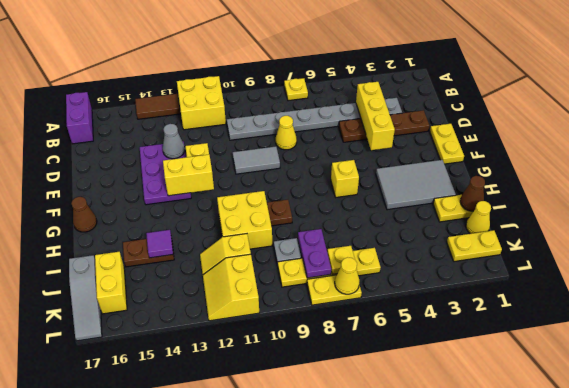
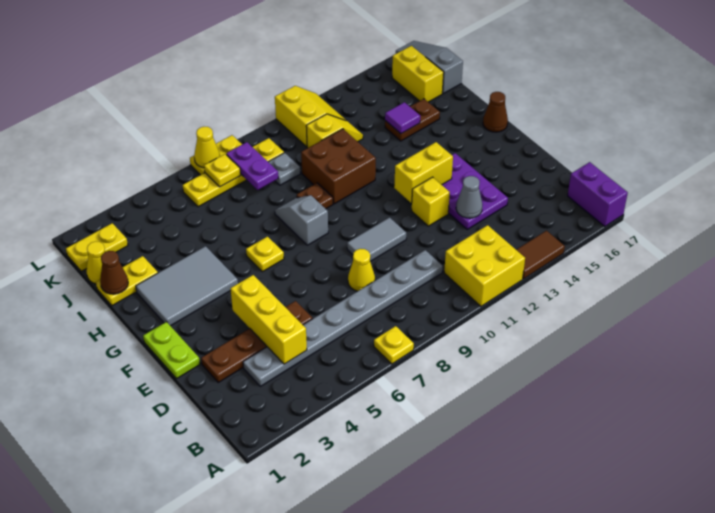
yellow 1x2 plate [430,124,464,164] -> lime 1x2 plate [143,322,200,379]
yellow 1x1 brick [331,160,359,197] -> yellow 1x1 plate [246,237,284,272]
none -> grey 1x2 slope [275,195,328,245]
yellow 2x2 brick [217,191,272,249] -> brown 2x2 brick [301,129,376,204]

